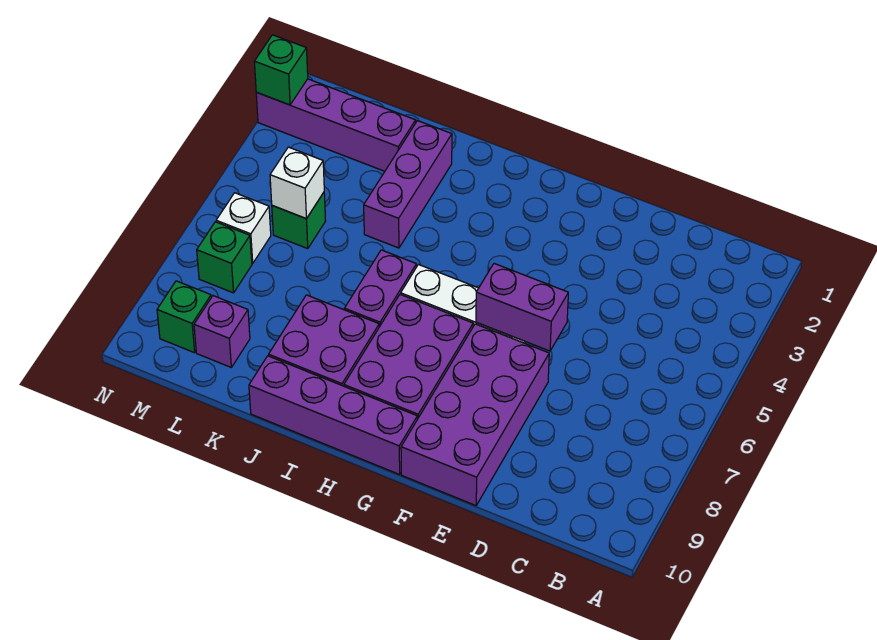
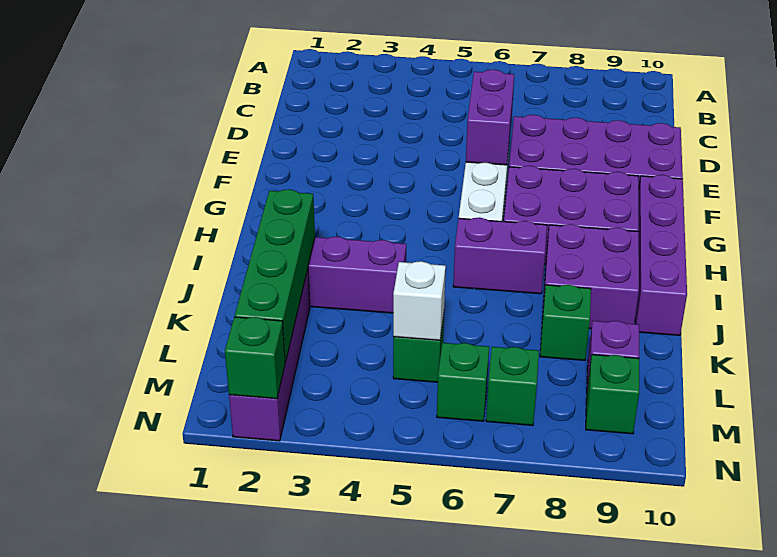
none -> green 1x4 brick [235,189,315,363]
none -> green 1x1 brick [540,285,591,360]
white 1x1 brick [216,193,271,263] -> green 1x1 brick [437,343,489,421]

